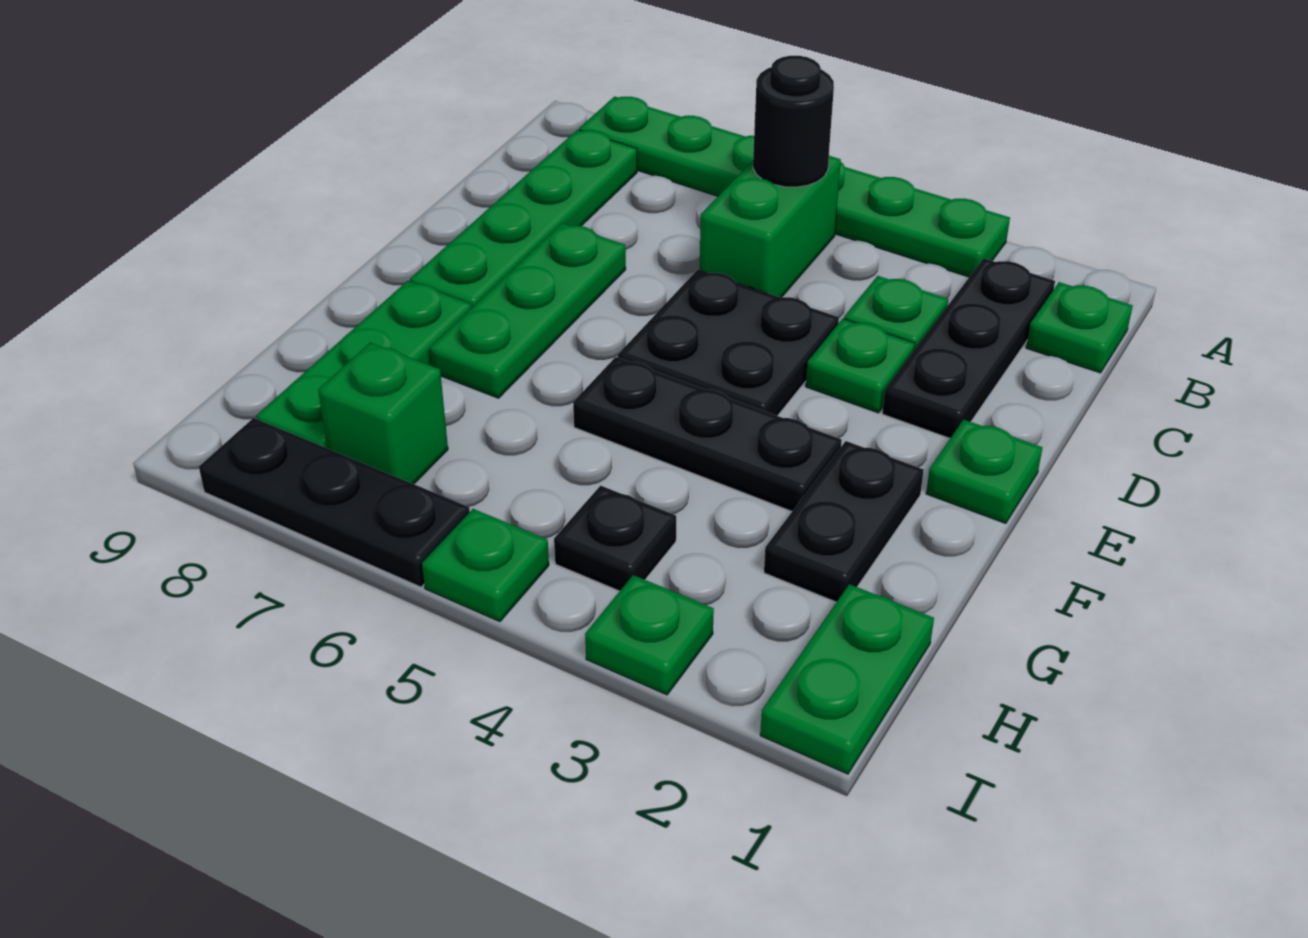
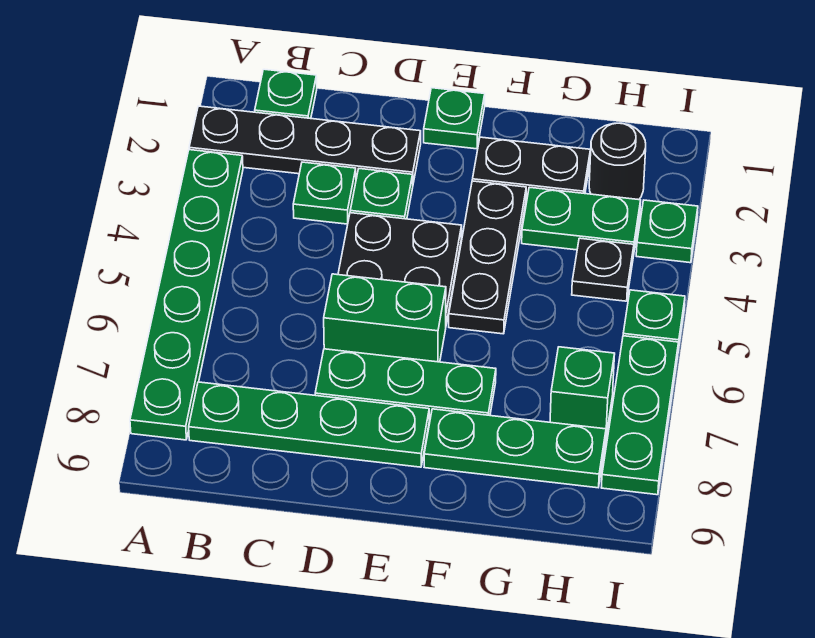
black 1x3 plate [882,258,1055,438] -> black 1x4 plate [189,106,421,183]
green 1x2 brick [700,156,841,297] -> green 1x2 brick moved to [324,274,446,362]
black 1x1 round brick [753,56,834,187] -> black 1x1 round brick moved to [589,123,646,200]
green 1x2 plate [760,584,934,774] -> green 1x2 plate moved to [522,187,641,256]
black 1x3 plate [199,418,470,587] -> green 1x3 plate [601,336,679,495]

